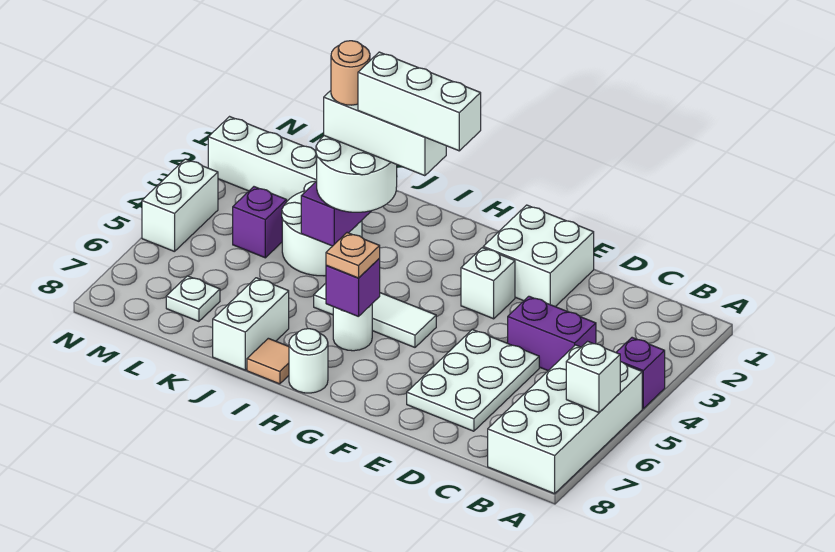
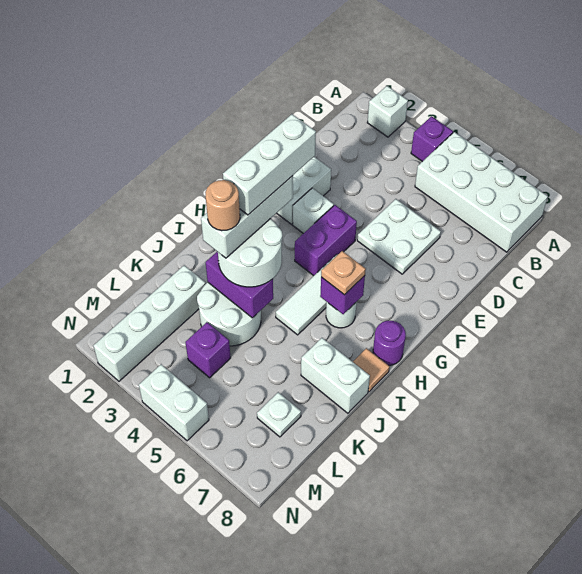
white 1x1 brick [566,341,620,412] -> white 1x1 brick moved to [367,86,408,137]
purple 1x2 brick [508,296,596,371] -> purple 1x2 brick moved to [295,205,357,276]
white 2x3 plate [407,330,539,431] -> white 2x2 plate [357,199,441,274]
white 1x1 round brick [289,329,328,393] -> purple 1x1 round brick [373,321,406,365]

